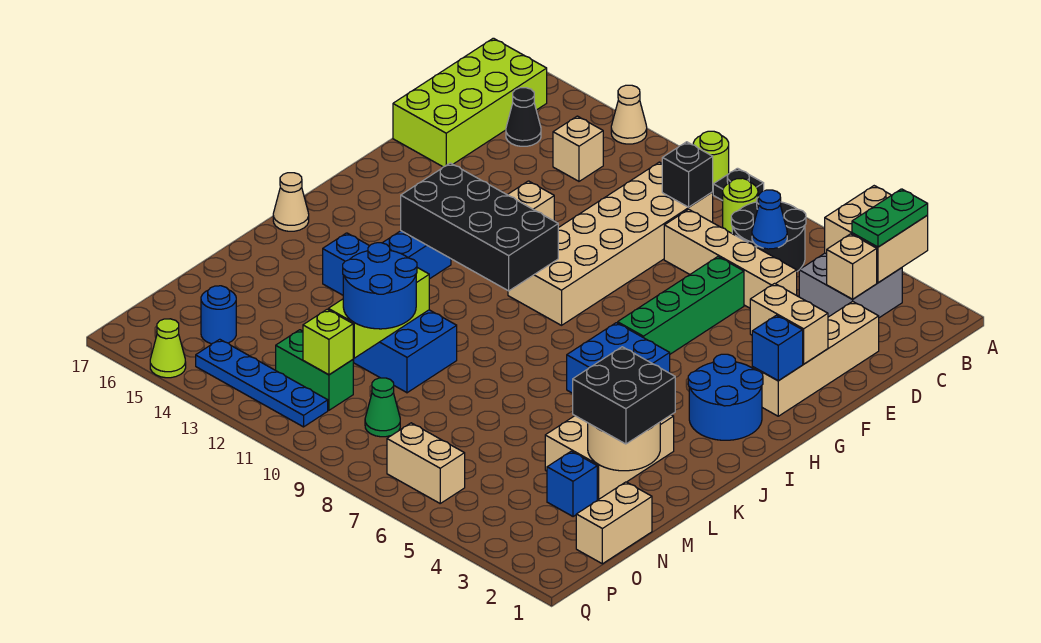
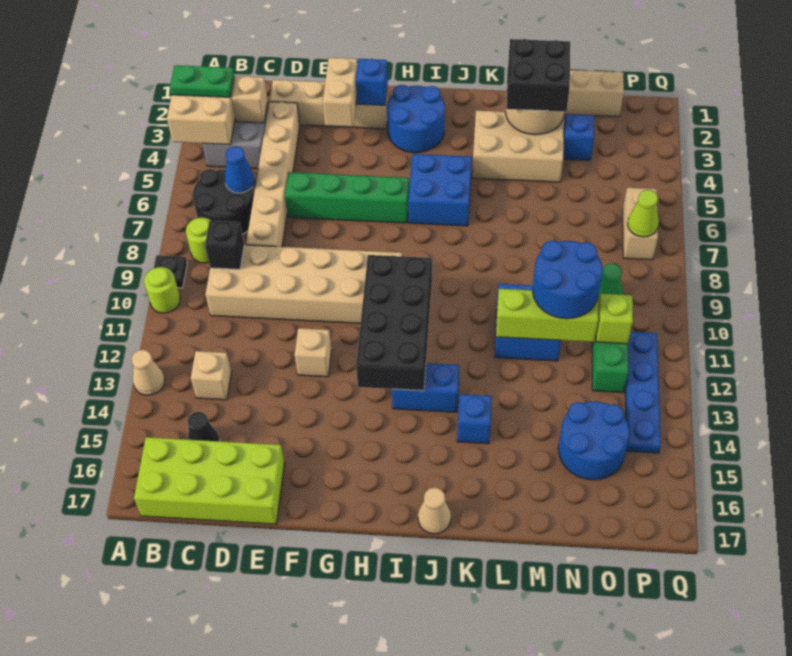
tan 1x4 brick [664,209,797,308] -> tan 1x6 brick [246,102,300,247]
blue 1x1 round brick [201,286,236,344] -> blue 2x2 round brick [558,402,630,480]
lime 1x1 cone [150,319,186,378] -> lime 1x1 cone moved to [628,190,659,237]

